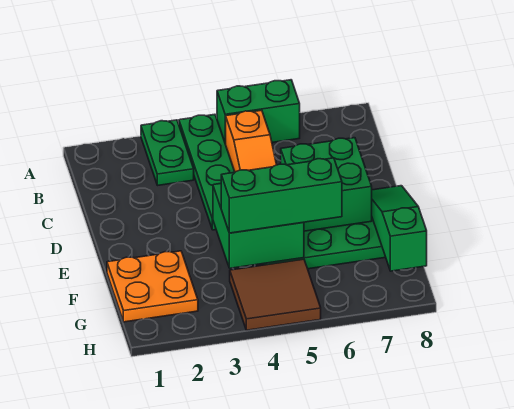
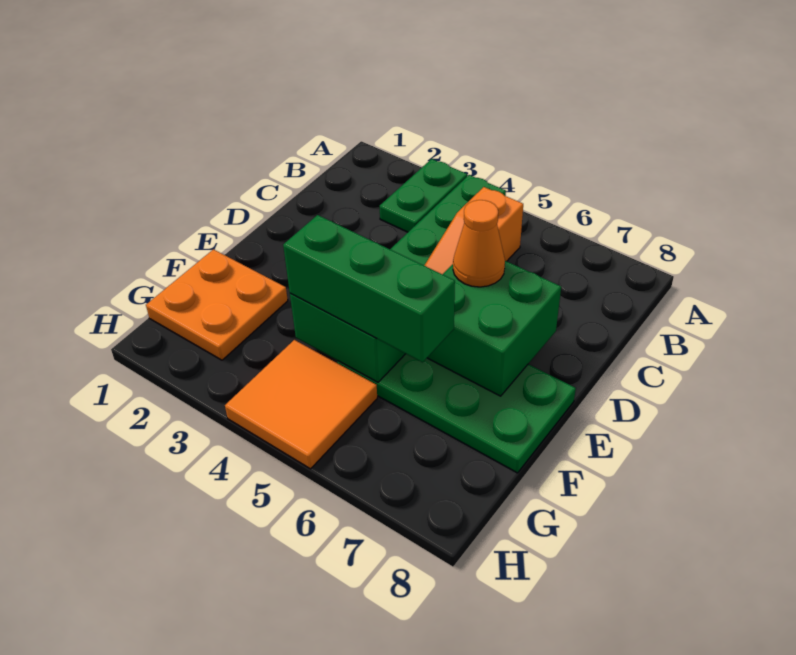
green 1x2 brick [217,80,300,144] -> none
none -> orange 1x1 cone [453,200,505,287]
green 1x3 slope [372,186,427,271] -> none
brown 2x2 tile [230,259,321,330] -> orange 2x2 tile [225,340,377,469]

